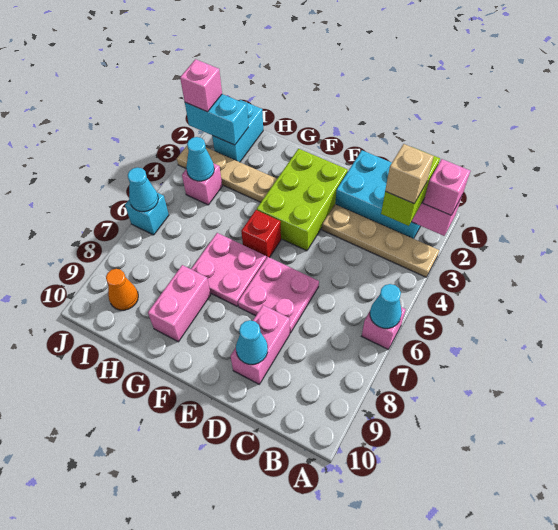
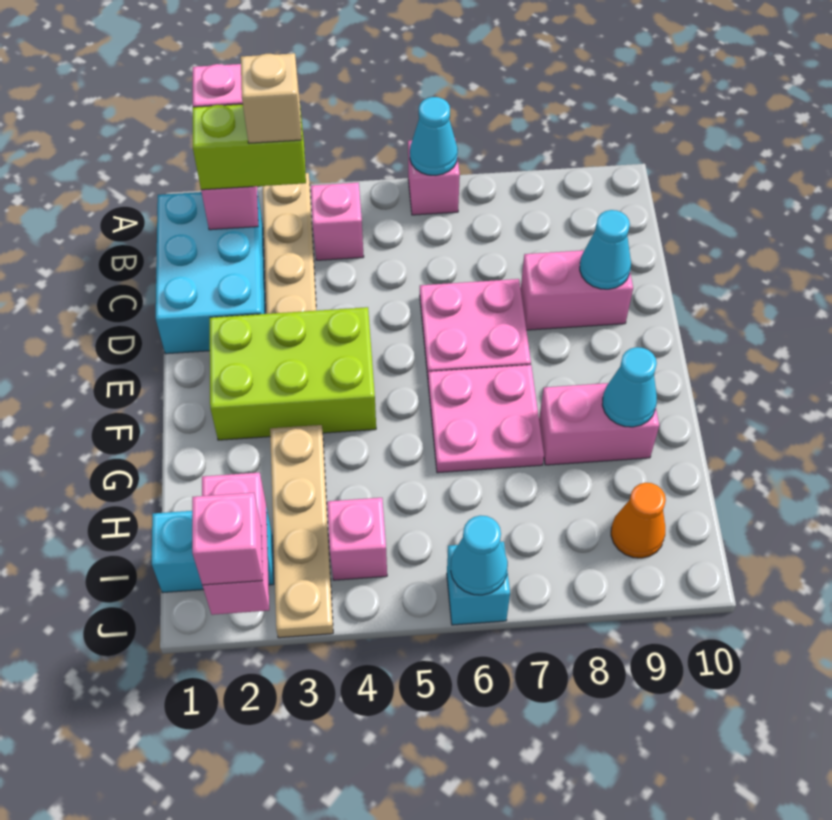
none -> pink 1x1 brick [311,182,364,260]
red 1x1 brick [241,210,281,258] -> none
cyan 1x2 brick [185,94,248,145] -> pink 1x2 brick [202,472,269,615]
cyan 1x1 cone [186,137,214,181] -> cyan 1x1 cone moved to [602,347,657,427]

